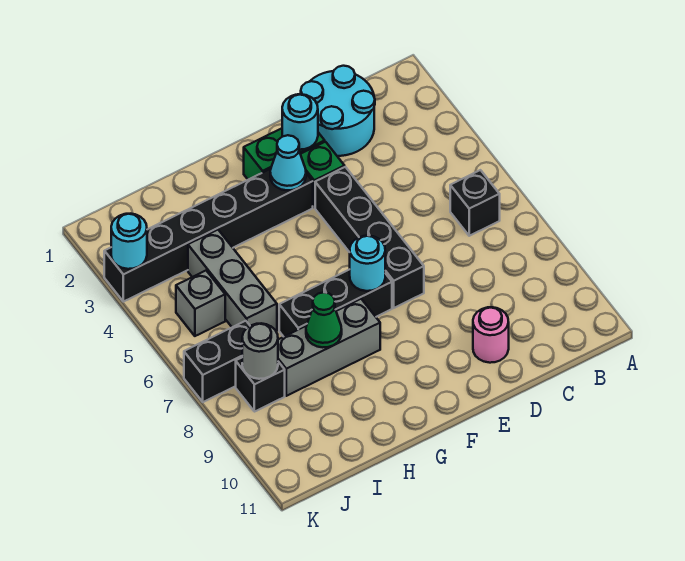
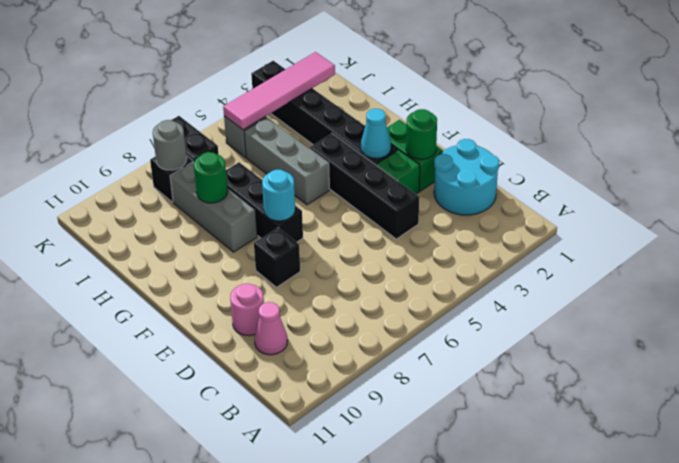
black 1x1 brick [450,170,500,236] -> black 1x1 brick moved to [254,228,300,287]
none -> pink 1x1 cone [255,302,288,355]
cyan 1x1 round brick [282,94,318,150] -> green 1x1 round brick [406,109,437,159]
black 1x4 brick [315,167,424,308] -> black 1x4 brick turned to [310,134,419,239]
green 1x1 cone [306,292,342,347] -> green 1x1 round brick [194,152,228,203]
grey 1x3 brick [188,230,277,331] -> grey 1x3 brick turned to [244,117,329,205]
none -> pink 1x4 tile [223,52,335,130]
cyan 1x1 round brick [111,214,147,269] -> none

